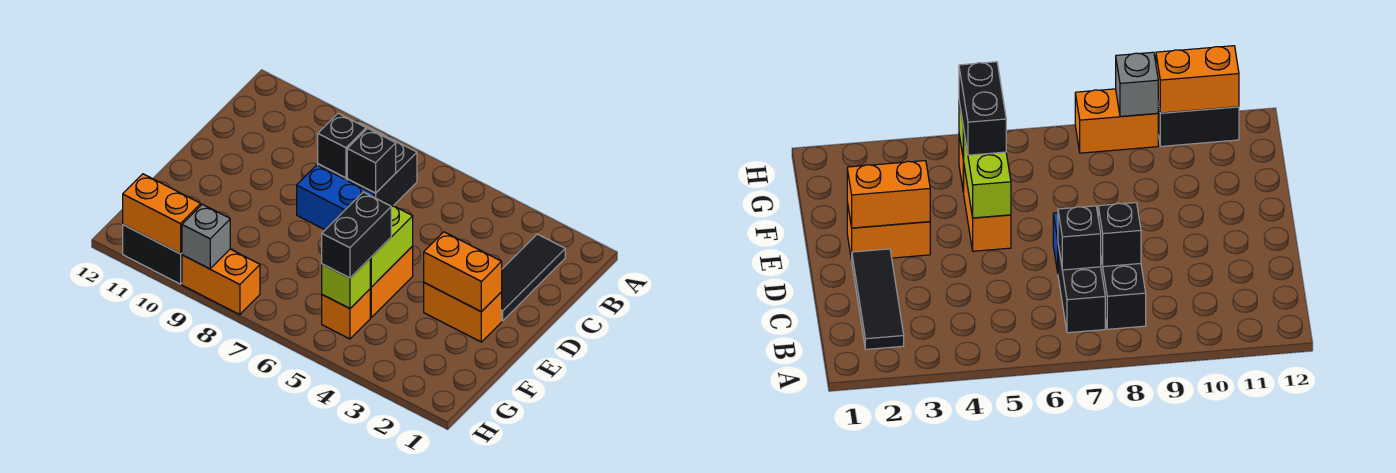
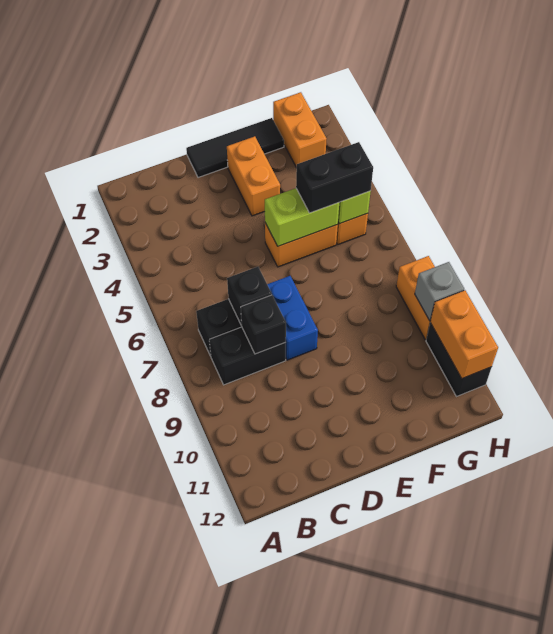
black 1x3 tile [502,234,565,321] -> black 1x3 tile moved to [186,118,284,178]
orange 1x2 brick [424,232,502,312] -> orange 1x2 brick moved to [273,92,326,168]

